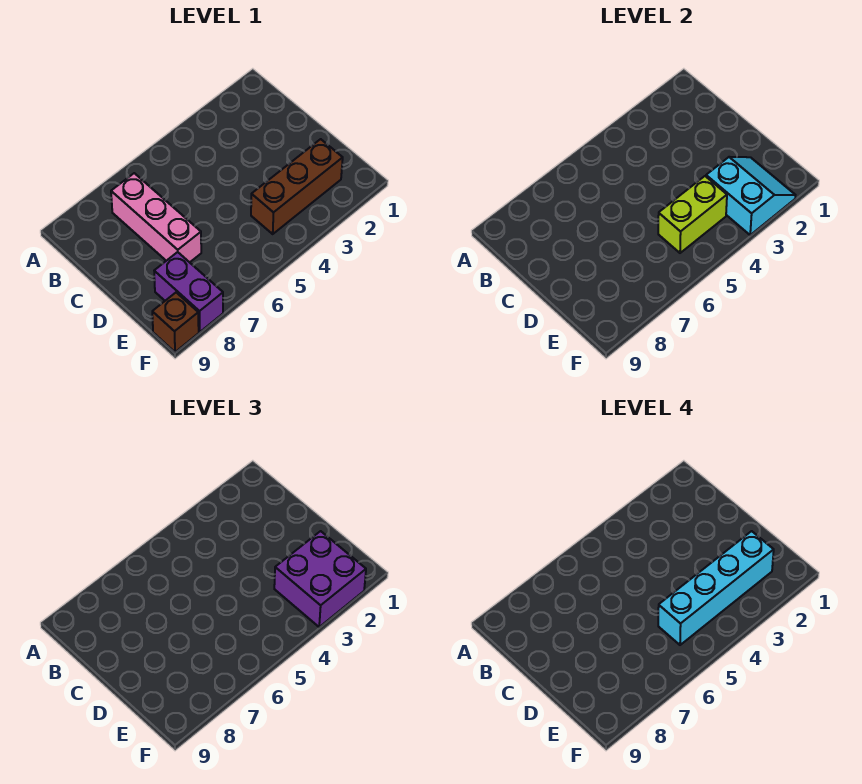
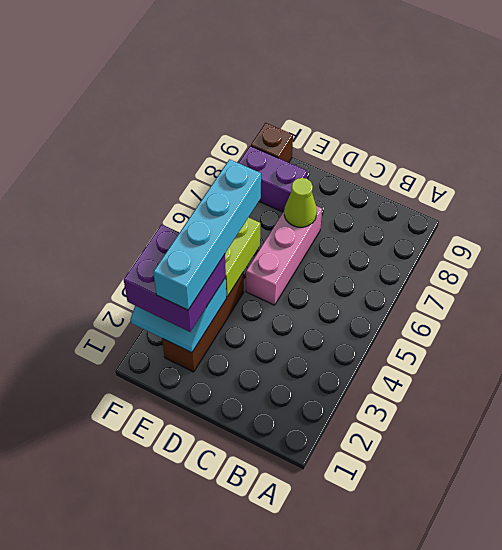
pink 1x3 brick [111,173,201,262] -> pink 1x3 brick turned to [246,206,322,305]
none -> lime 1x1 cone [284,178,317,227]

